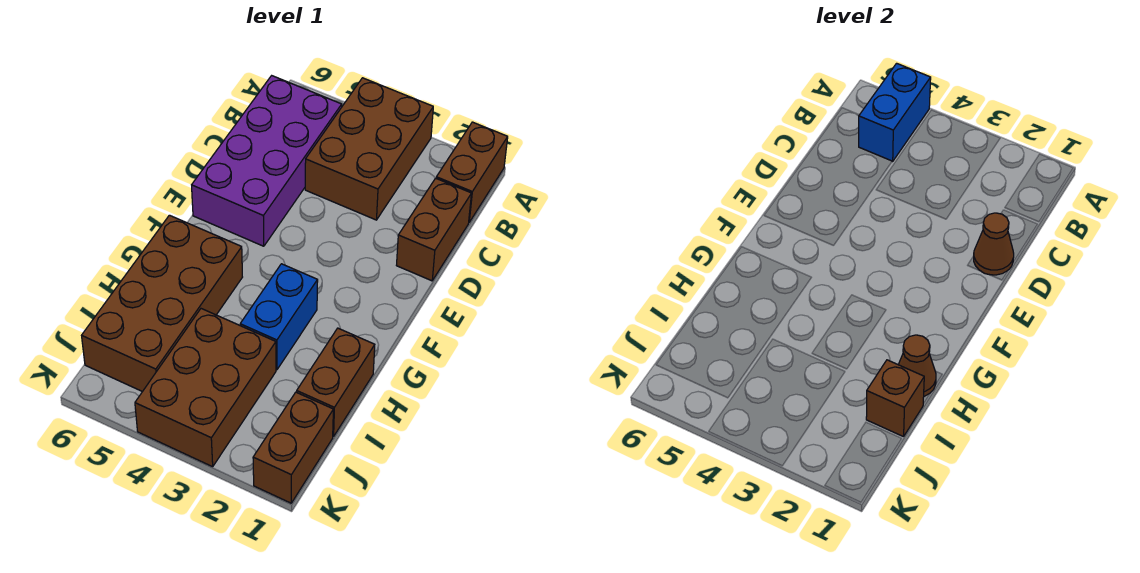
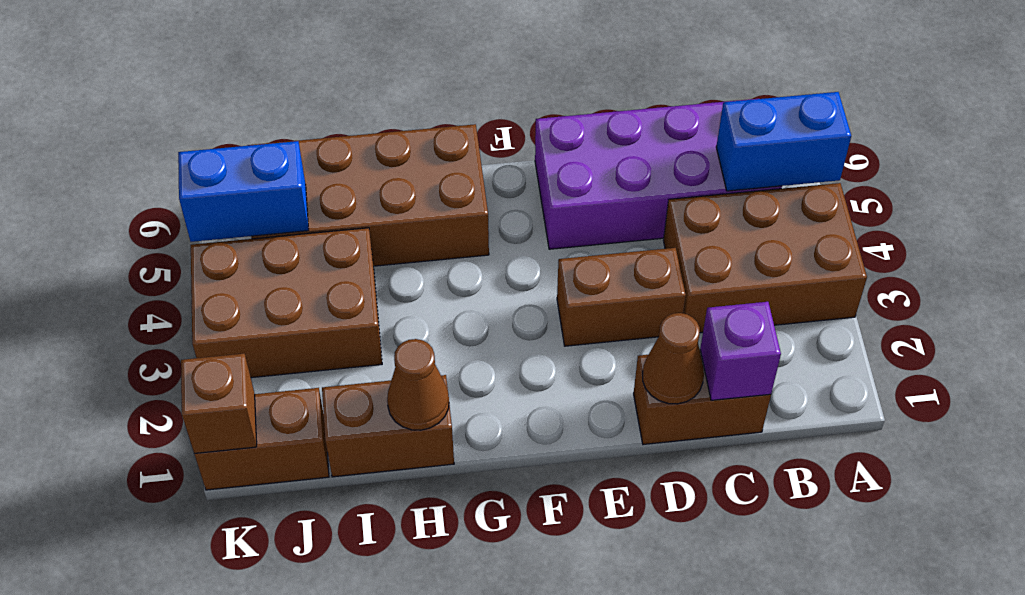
brown 1x2 brick [436,122,508,222] -> brown 1x2 brick moved to [557,248,686,346]
none -> purple 1x1 brick [700,302,781,400]
blue 1x2 brick [240,264,318,370] -> blue 1x2 brick moved to [178,141,309,242]
brown 1x1 brick [866,360,924,437] -> brown 1x1 brick moved to [181,354,257,453]

